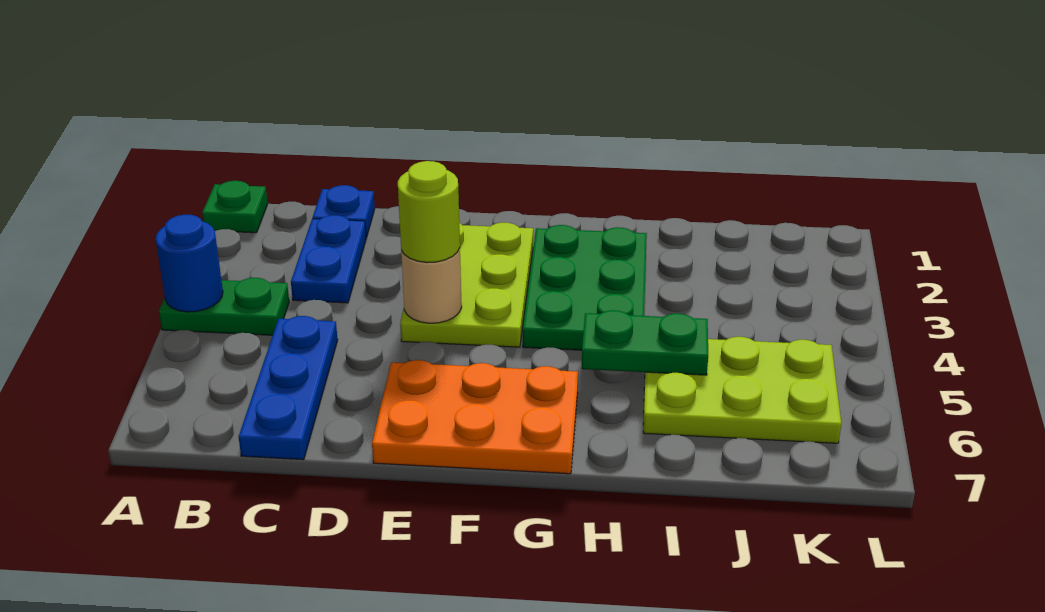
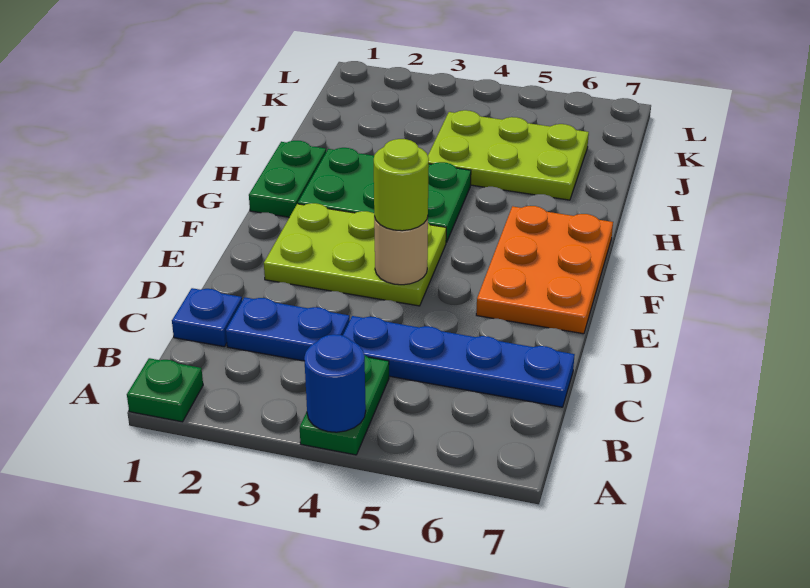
blue 1x3 plate [239,316,338,460] -> blue 1x4 plate [343,316,575,407]
green 1x2 plate [582,310,708,375] -> green 1x2 plate moved to [249,141,326,217]
lime 2x3 plate [643,337,841,443] -> lime 2x3 plate turned to [428,110,589,200]

